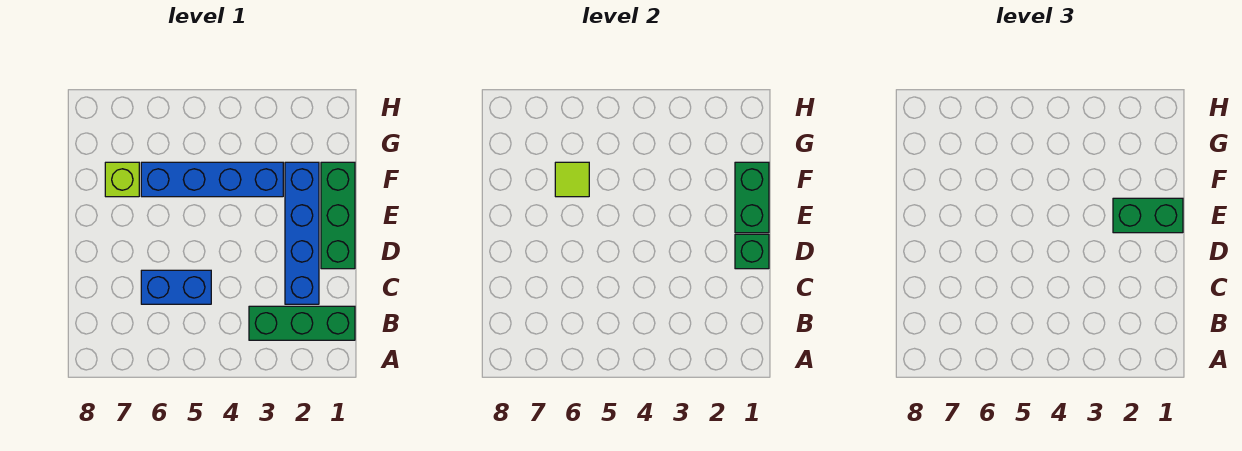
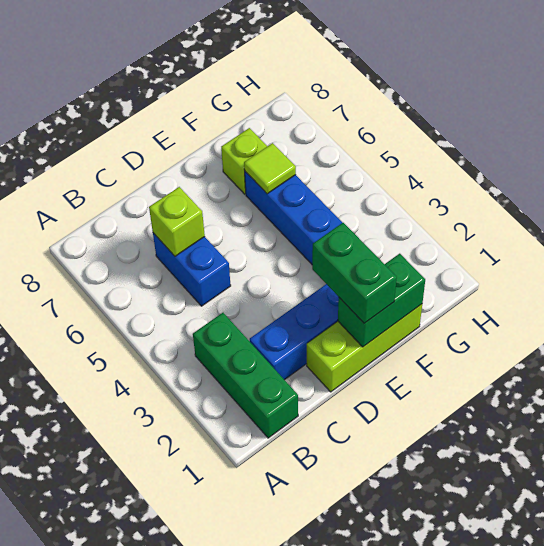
none -> lime 1x1 brick [149,187,205,256]
green 1x3 brick [321,162,355,269] -> lime 1x3 brick [307,304,422,392]
green 1x1 brick [735,234,769,269] -> none

